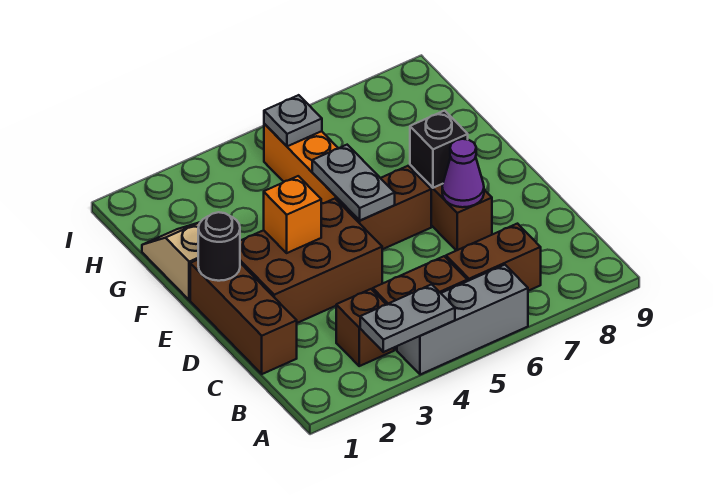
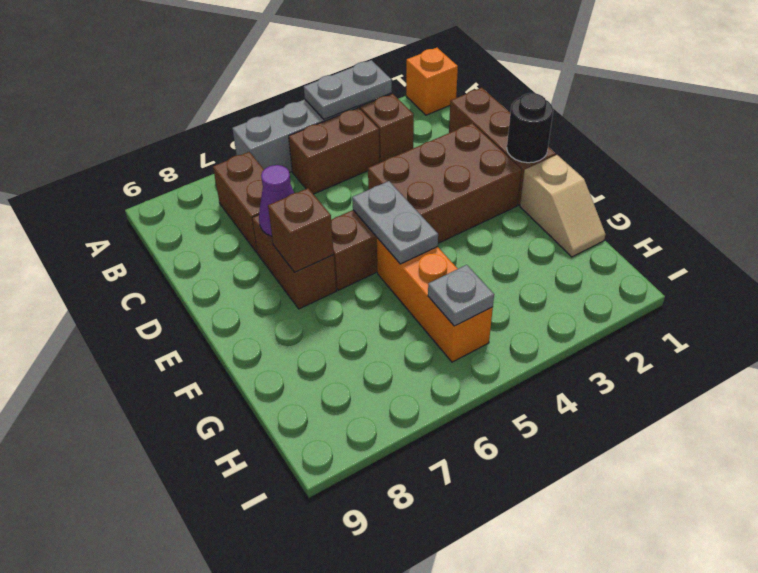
brown 1x2 brick [446,224,541,291] -> brown 1x2 brick turned to [213,152,264,253]
orange 1x1 brick [264,176,321,253] -> orange 1x1 brick moved to [406,48,458,115]
black 1x1 brick [410,111,468,188] -> brown 1x1 brick [268,188,334,272]

